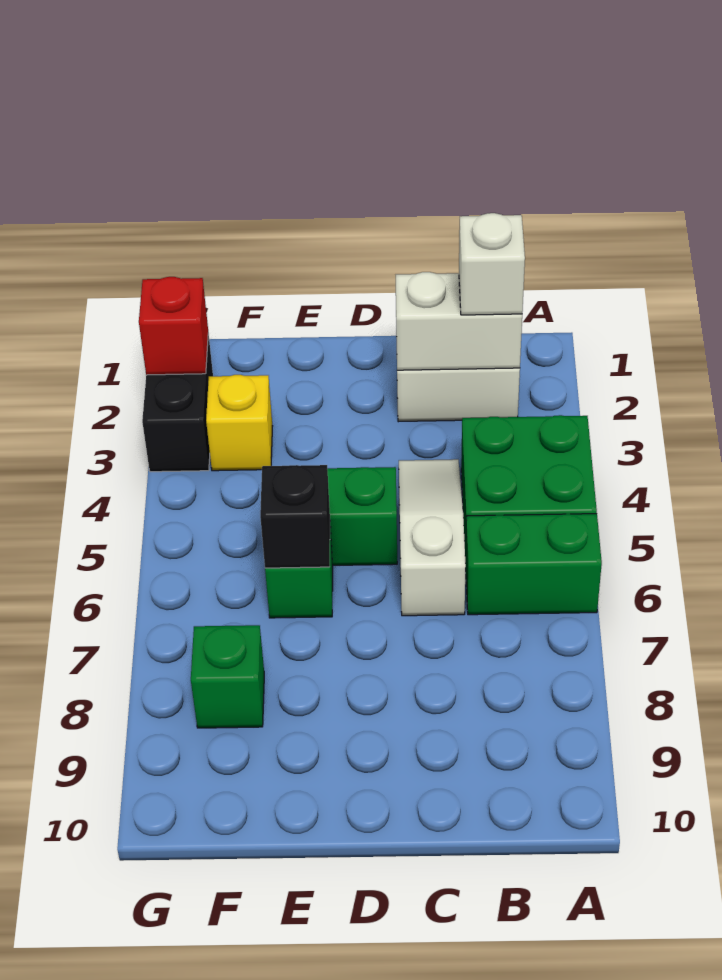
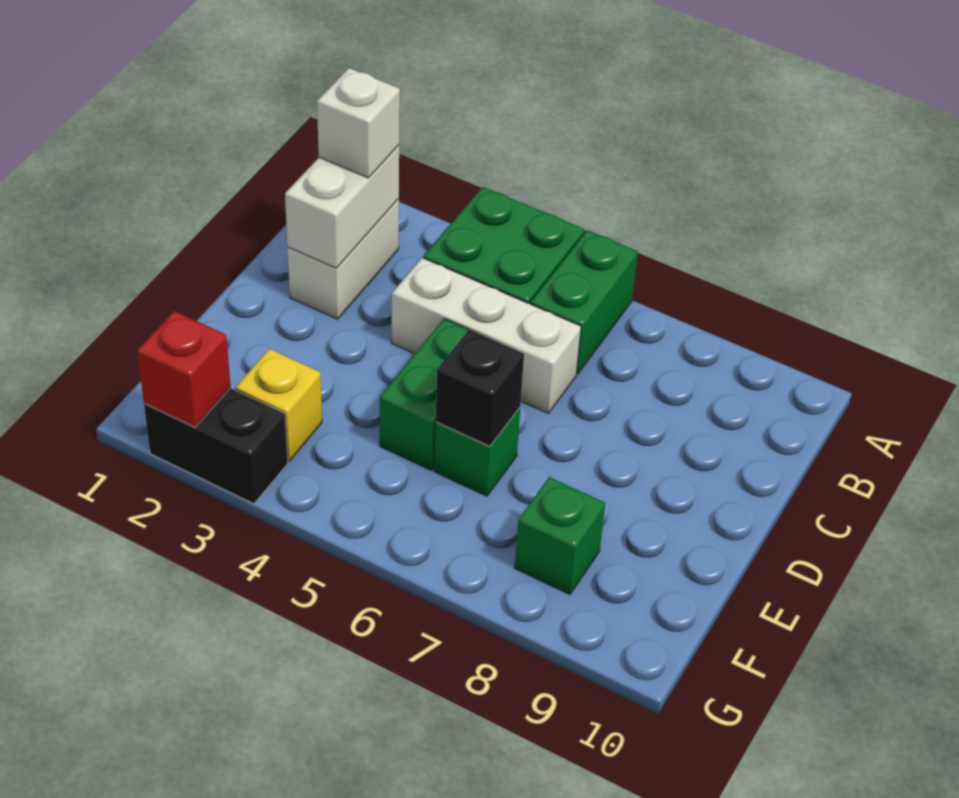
white 1x3 slope [399,459,466,616] -> white 1x3 brick [392,258,581,413]

